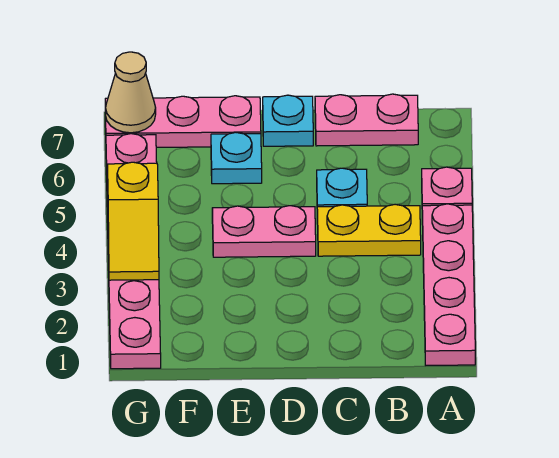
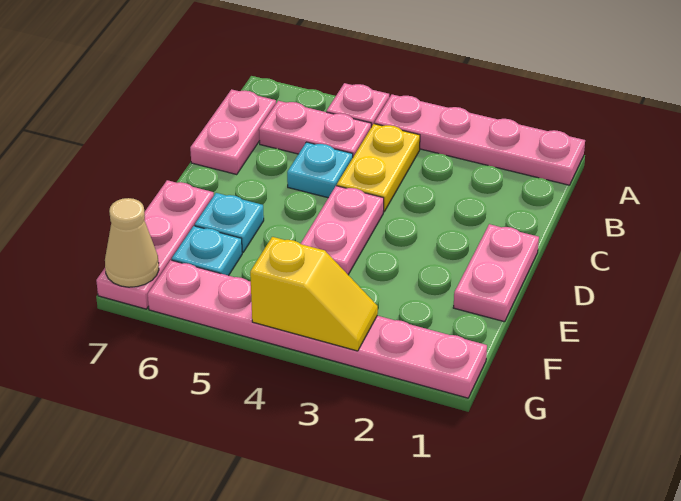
none -> pink 1x2 plate [259,101,371,157]
none -> pink 1x2 plate [453,224,539,322]
cyan 1x1 plate [263,95,313,146] -> cyan 1x1 plate moved to [172,226,242,276]

